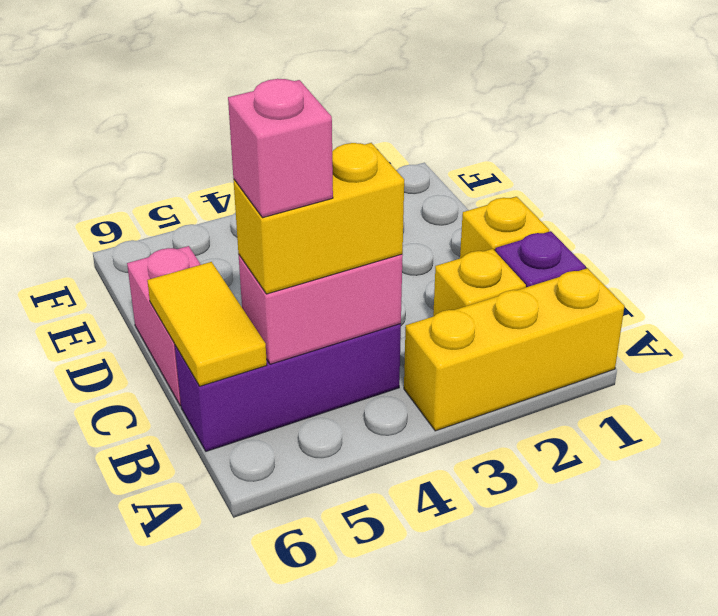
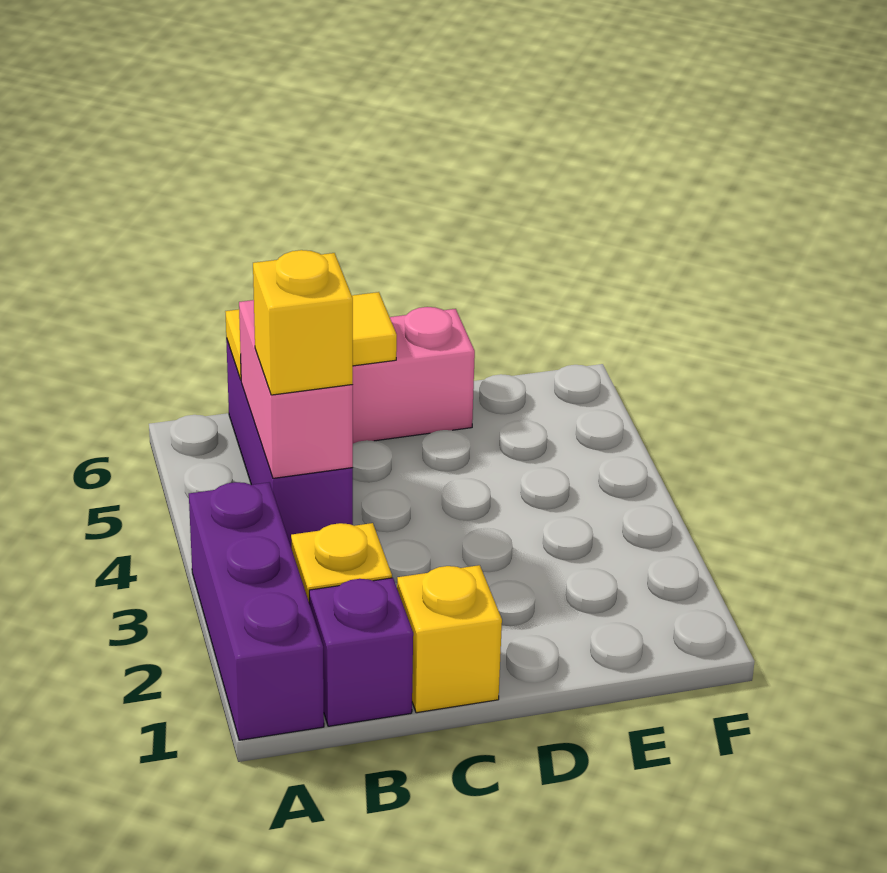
yellow 1x3 brick [404,268,624,431] -> purple 1x3 brick [189,482,324,740]
yellow 1x2 brick [233,143,404,294] -> yellow 1x1 brick [253,250,353,395]
pink 1x1 brick [228,79,333,218] -> none

